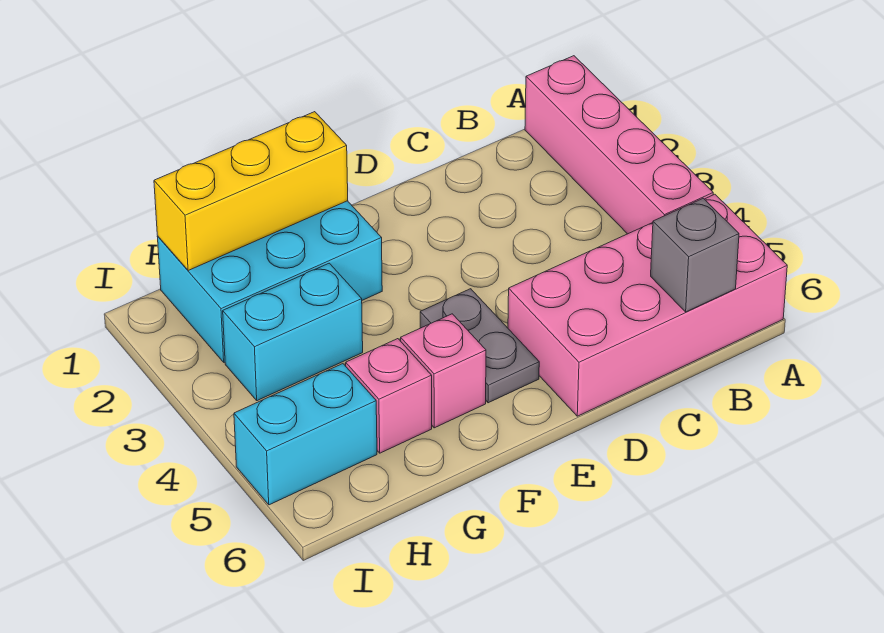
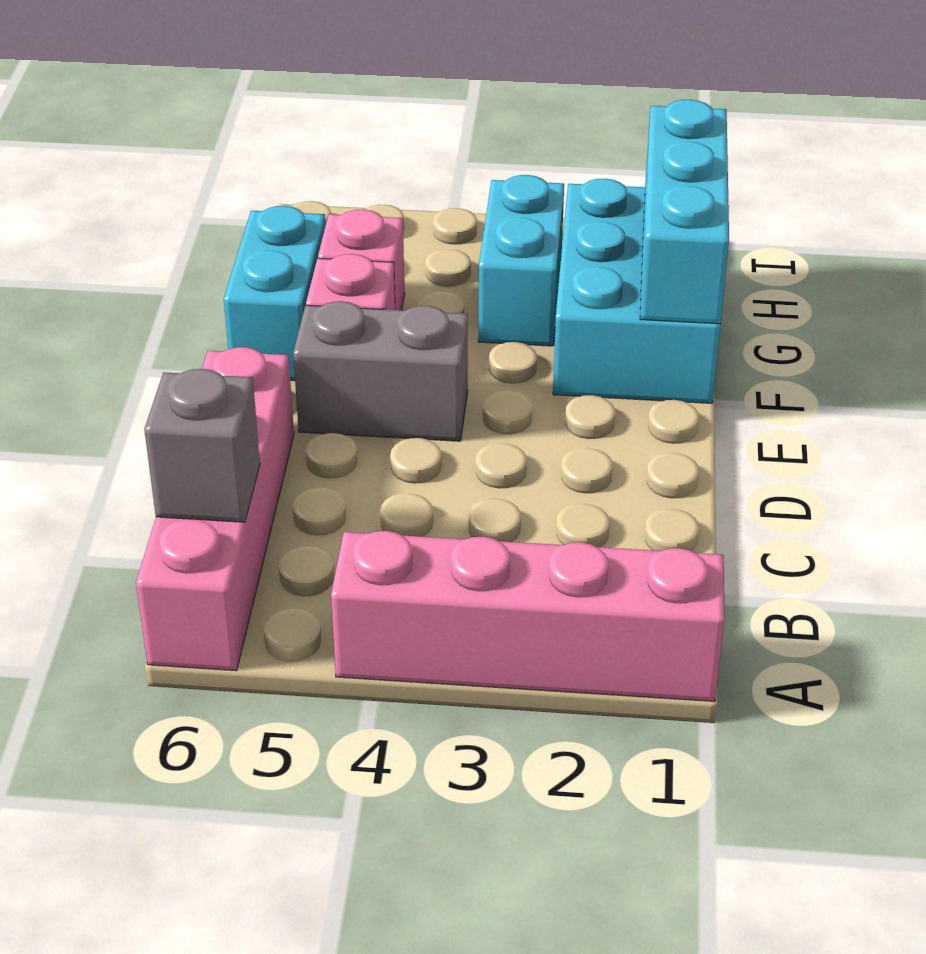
pink 2x4 brick [508,194,787,416] -> pink 1x4 brick [136,347,294,671]
grey 1x2 plate [420,289,539,403] -> grey 1x2 brick [293,301,468,441]
yellow 1x3 brick [154,112,348,271] -> cyan 1x3 brick [640,100,729,324]
cyan 1x2 brick [234,364,377,505] -> cyan 1x2 brick moved to [224,206,325,381]

